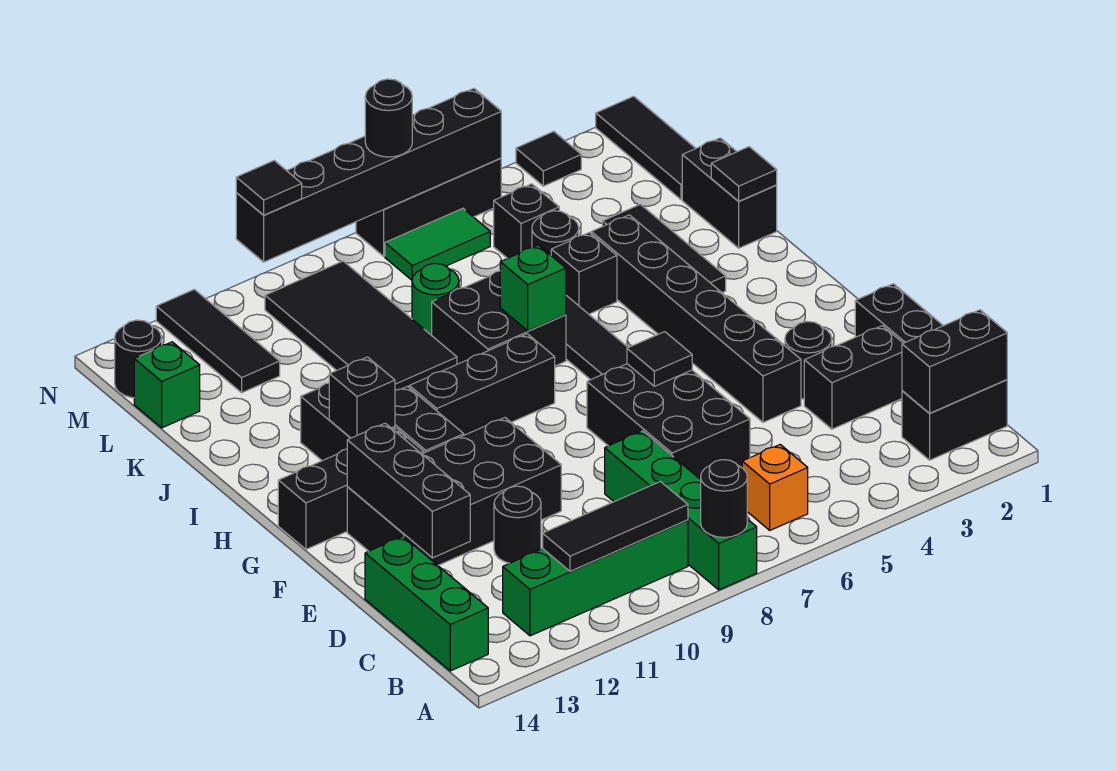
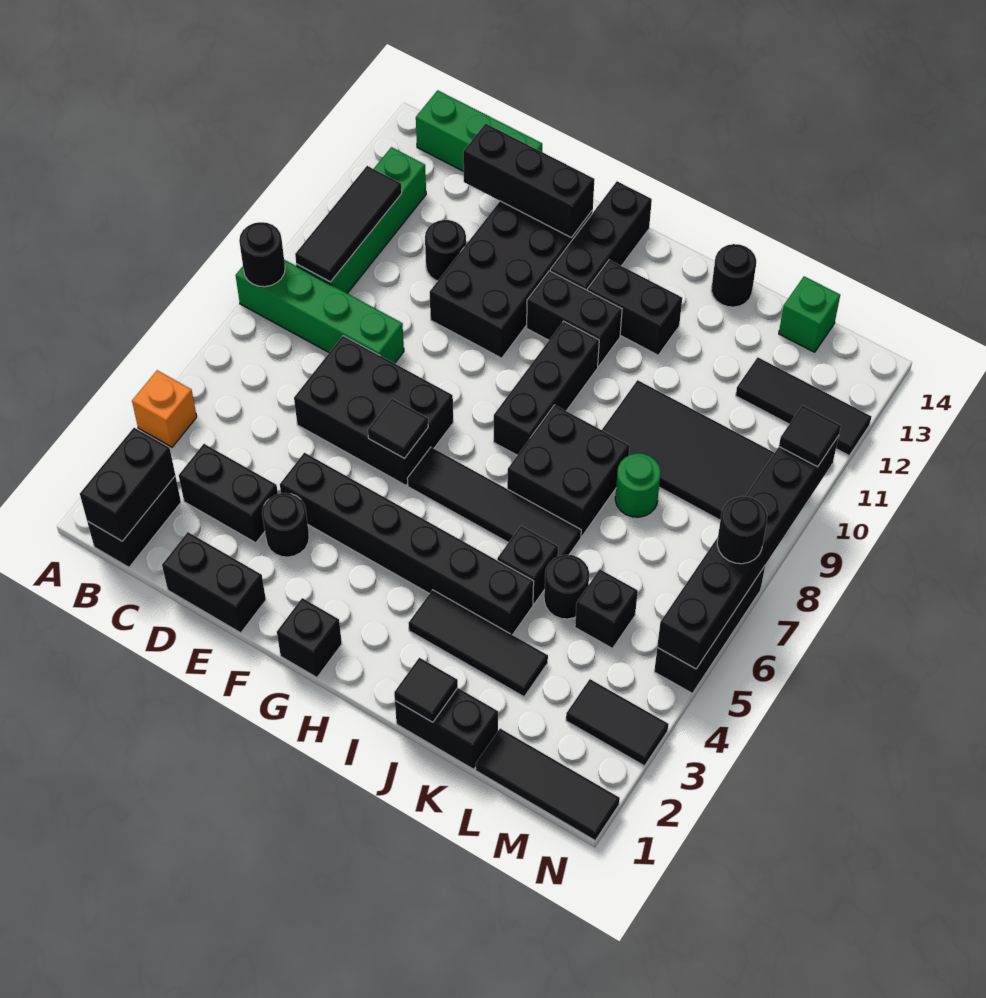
orange 1x1 brick [742,445,808,530] -> orange 1x1 brick moved to [132,370,197,447]
black 1x2 brick [804,326,903,429] -> black 1x2 brick turned to [179,444,278,543]
black 1x1 brick [329,357,395,438] -> black 1x1 brick moved to [277,598,342,677]
green 1x1 brick [500,245,566,331] -> none
green 1x2 tile [385,208,490,280] -> none
black 1x1 round brick [115,320,162,398] -> black 1x1 round brick moved to [711,244,756,307]
black 1x1 tile [516,131,581,186] -> black 1x2 tile [566,679,669,766]

